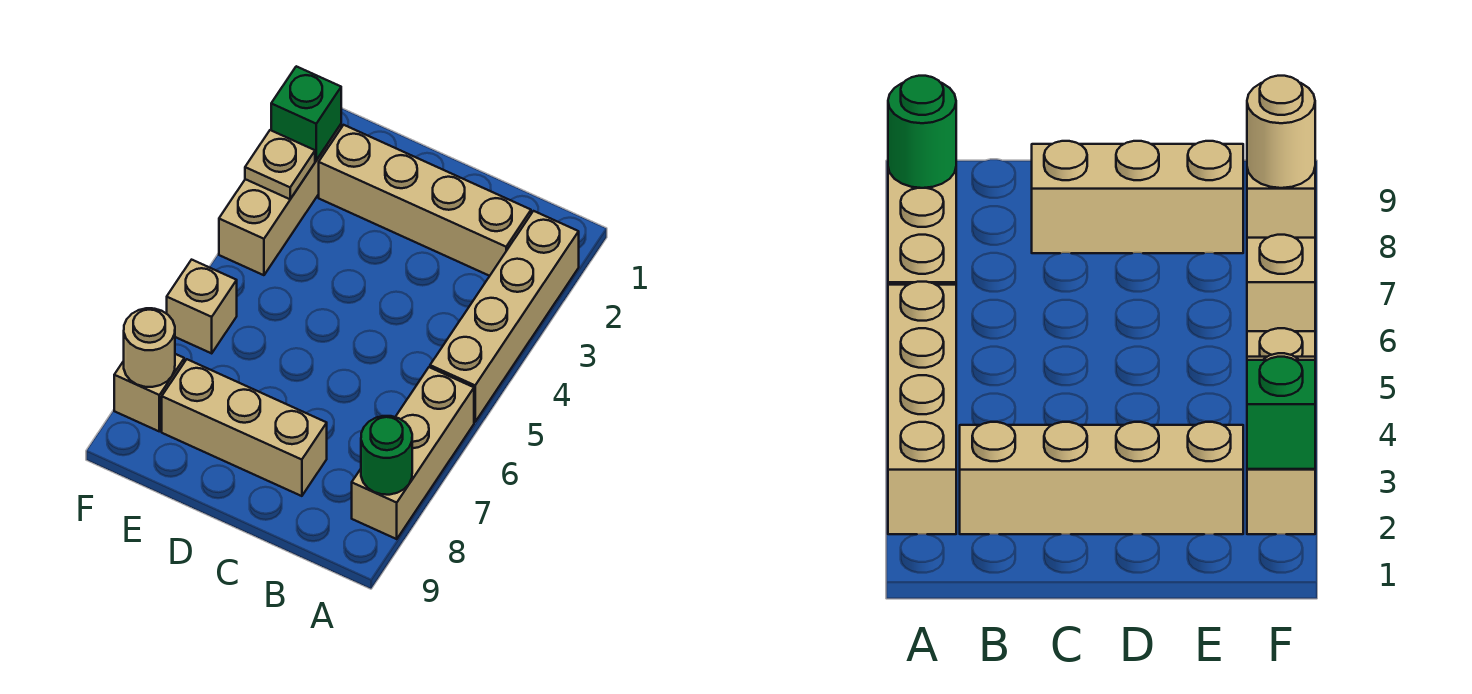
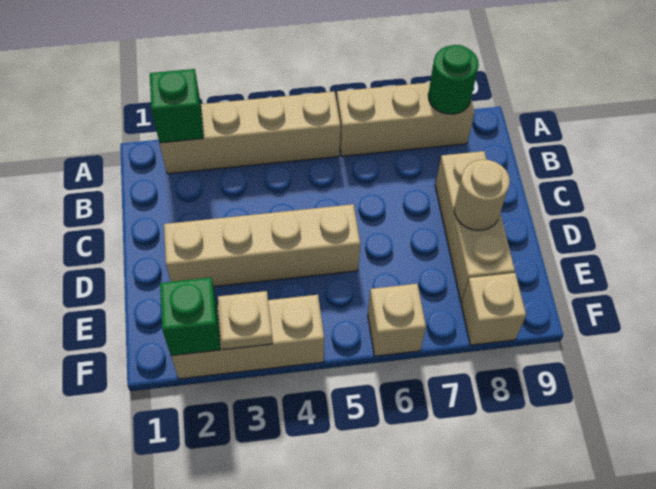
none -> green 1x1 brick [150,69,203,143]
tan 1x4 brick [319,125,531,276] -> tan 1x4 brick turned to [164,204,360,287]
tan 1x1 round brick [124,308,175,387] -> tan 1x1 round brick moved to [454,160,510,230]

